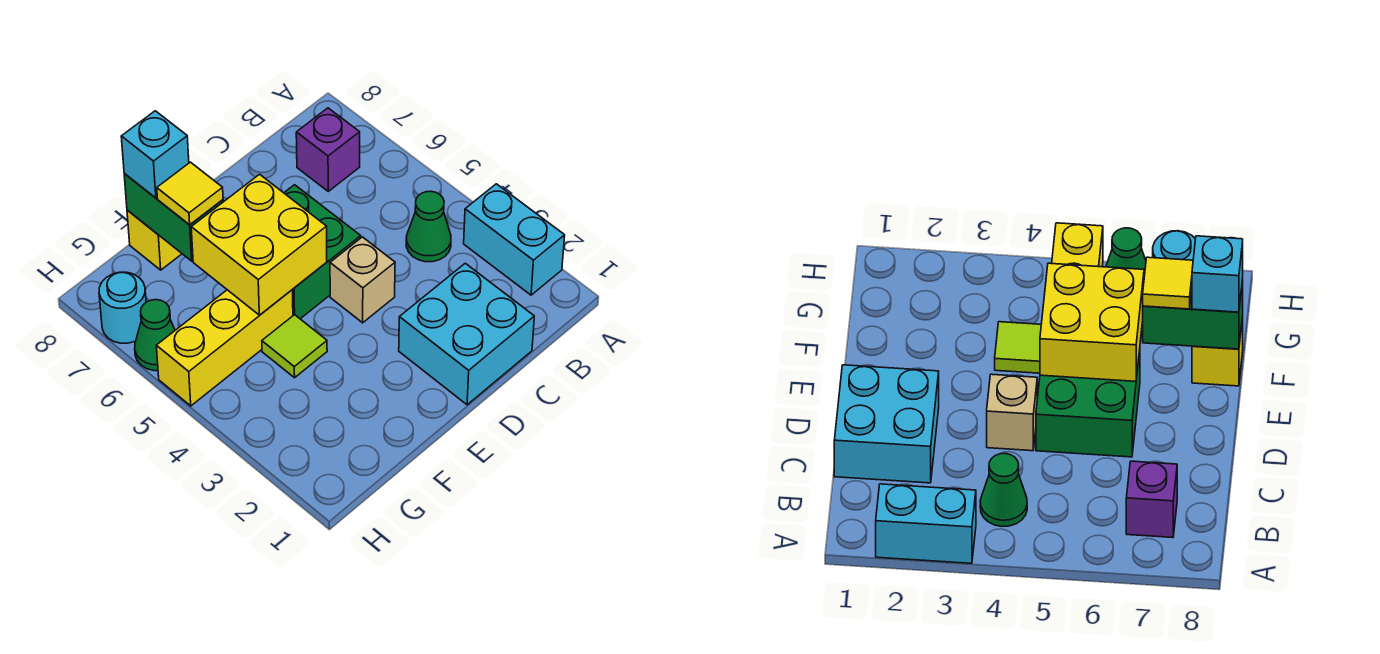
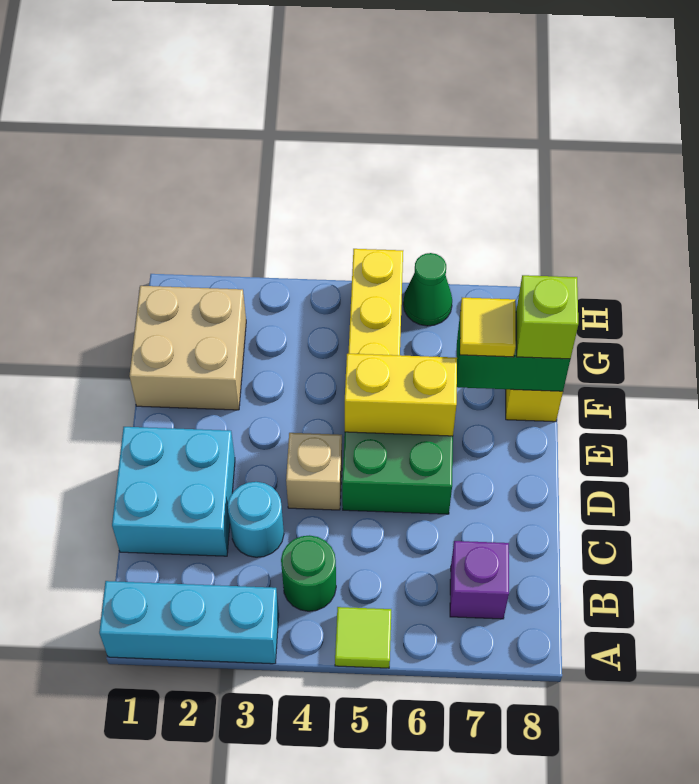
cyan 1x2 brick [464,184,565,295] -> cyan 1x3 brick [99,581,279,664]
green 1x1 cone [406,191,451,262] -> green 1x1 round brick [281,535,336,611]
yellow 2x2 brick [191,174,327,315] -> yellow 1x2 brick [345,354,457,436]
none -> tan 2x2 brick [129,286,246,410]
lime 1x1 tile [262,315,327,378] -> lime 1x1 tile moved to [335,607,391,668]
cyan 1x1 brick [121,111,189,198] -> lime 1x1 brick [516,275,578,359]
cyan 1x1 round brick [99,272,146,343] -> cyan 1x1 round brick moved to [228,482,284,557]

